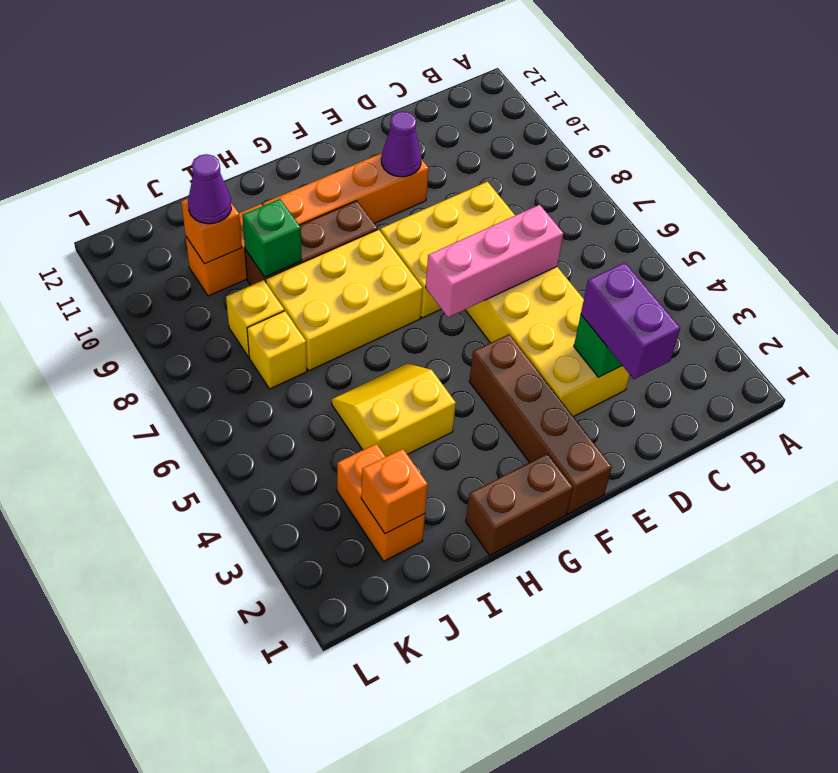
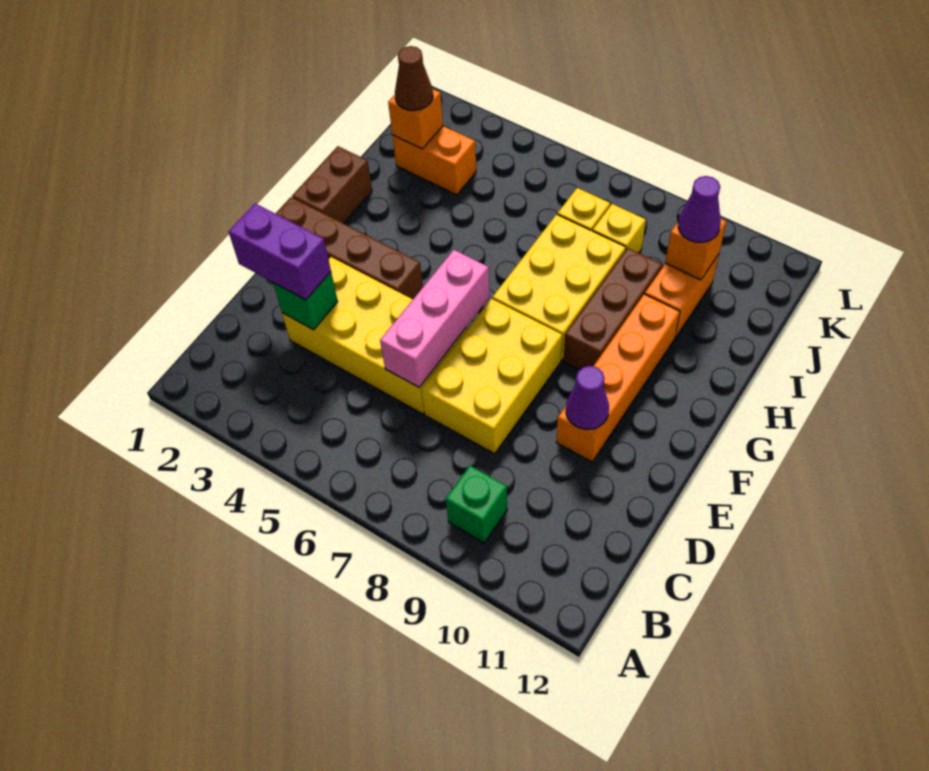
yellow 2x2 slope [332,364,456,457] -> none
green 1x1 brick [242,199,302,277] -> green 1x1 brick moved to [446,466,507,543]
none -> brown 1x1 cone [395,46,433,111]

